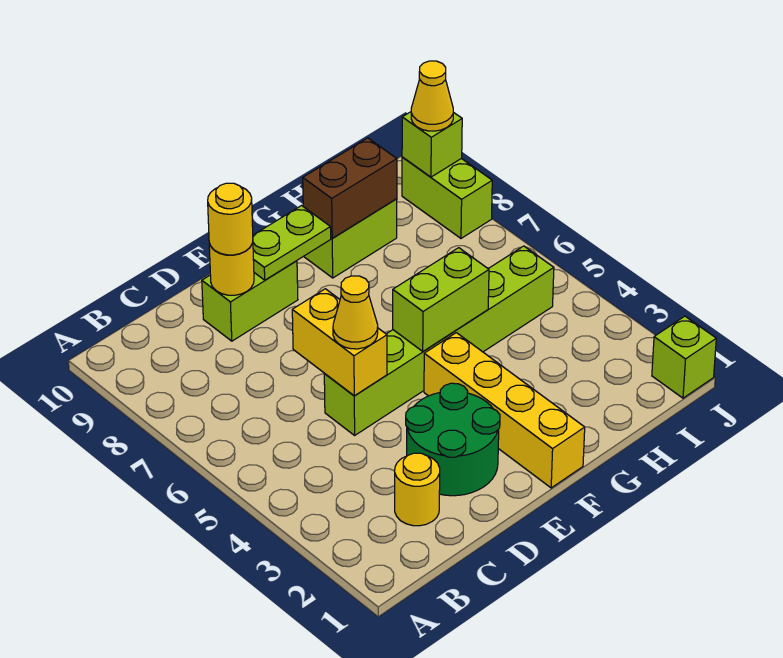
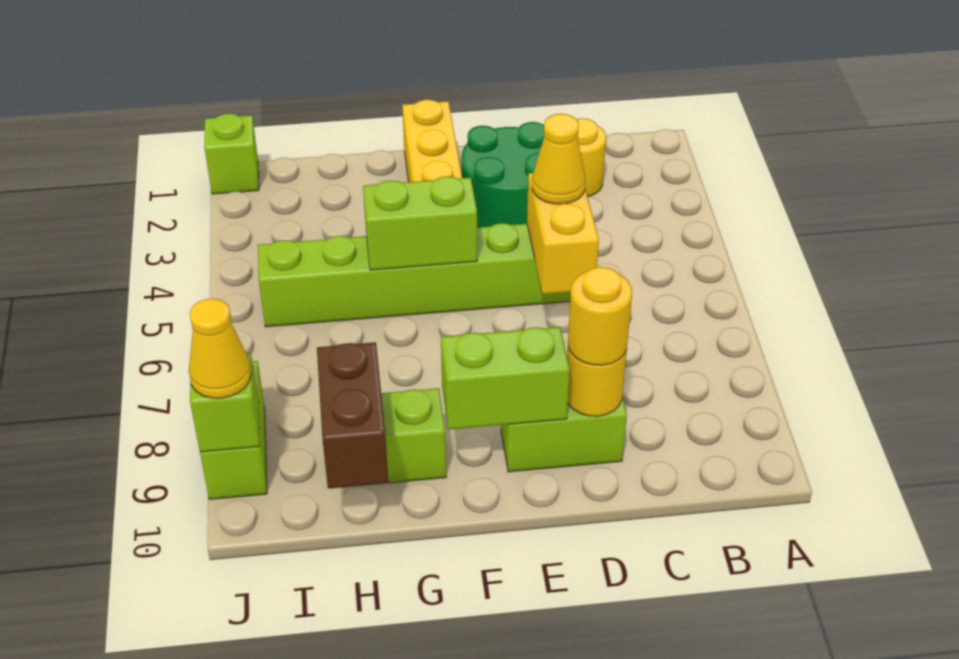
lime 1x2 plate [253,206,331,280] -> lime 1x2 brick [441,327,570,430]
brown 1x2 brick [303,138,397,238] -> brown 1x2 brick turned to [317,342,388,488]

